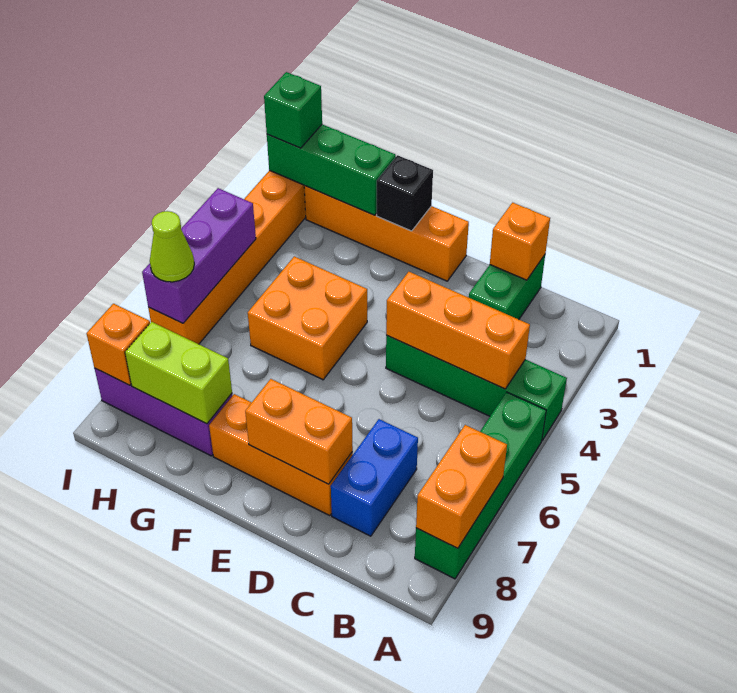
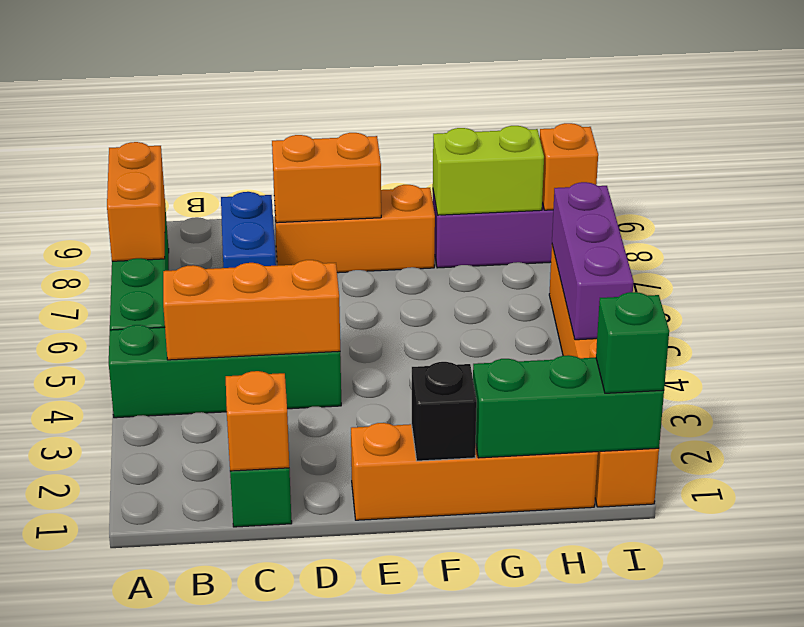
orange 2x2 brick [248,256,367,380] -> none
lime 1x1 cone [150,211,194,282] -> none

